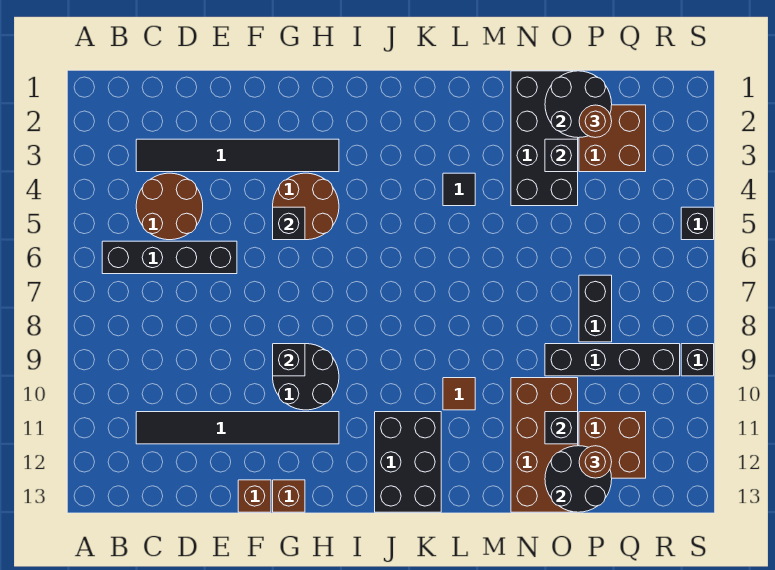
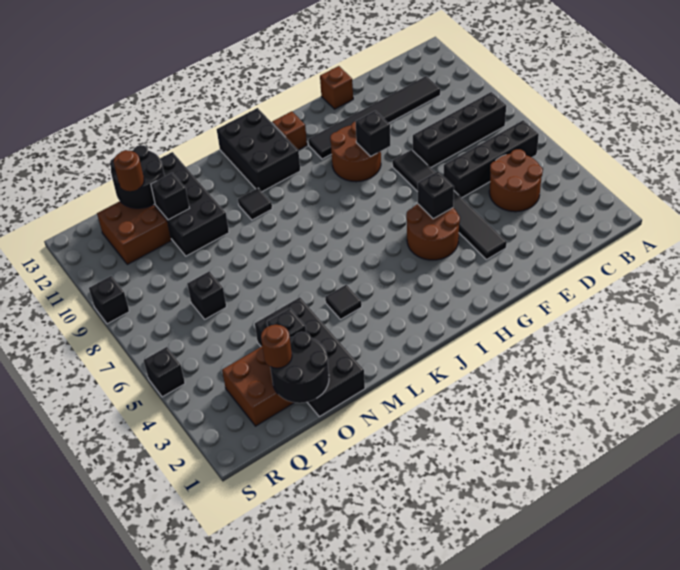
black 1x6 tile [136,139,339,172] -> black 1x6 tile turned to [392,150,507,260]
black 2x2 round brick [273,344,339,410] -> brown 2x2 round brick [330,122,381,182]
brown 1x1 brick [273,480,305,512] -> brown 1x1 brick moved to [272,111,307,150]
brown 1x1 tile [443,378,475,410] -> black 1x1 tile [238,188,272,220]
brown 2x4 brick [511,378,578,512] -> black 2x4 brick [154,152,229,256]
black 1x4 brick [545,344,680,376] -> black 1x4 brick moved to [413,92,506,168]
black 1x2 brick [579,275,612,342] -> black 1x1 brick [187,271,226,319]

